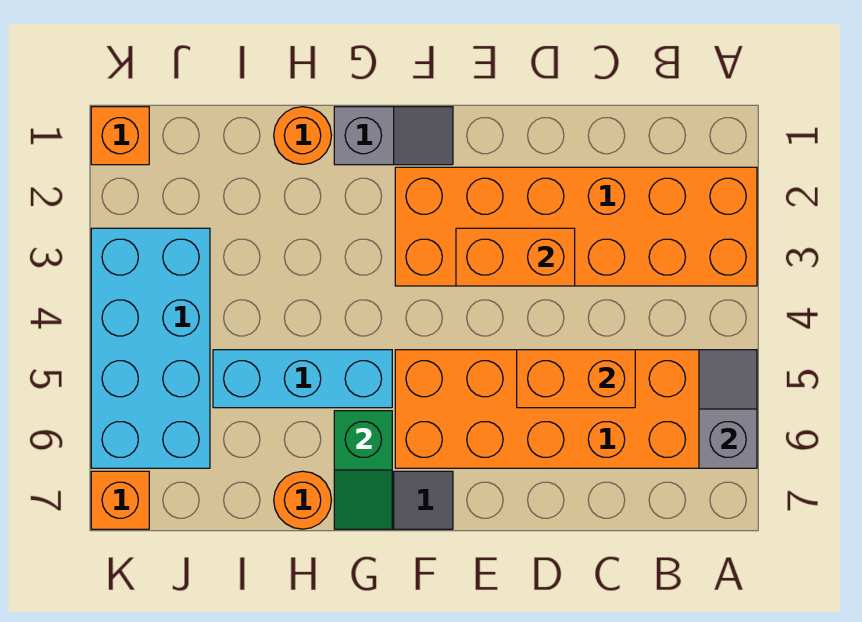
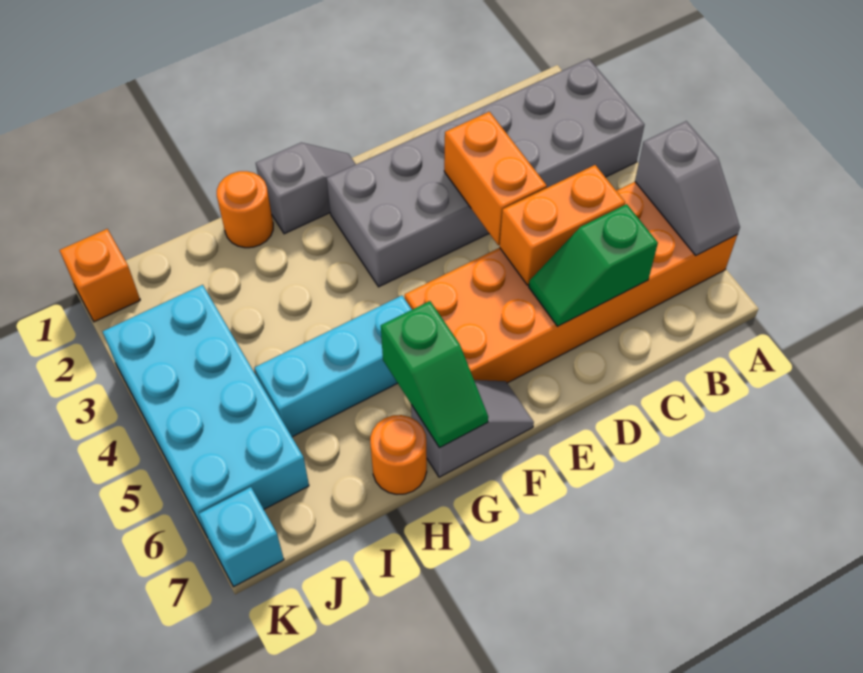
orange 2x6 brick [395,167,757,286] -> grey 2x6 brick [327,59,644,287]
grey 1x2 slope [699,350,757,468] -> grey 1x2 slope turned to [635,121,740,255]
none -> green 1x2 slope [529,204,658,327]
orange 1x2 brick [456,228,575,286] -> orange 1x2 brick turned to [444,112,547,245]
orange 1x1 brick [91,471,149,529] -> cyan 1x1 brick [199,487,284,587]

